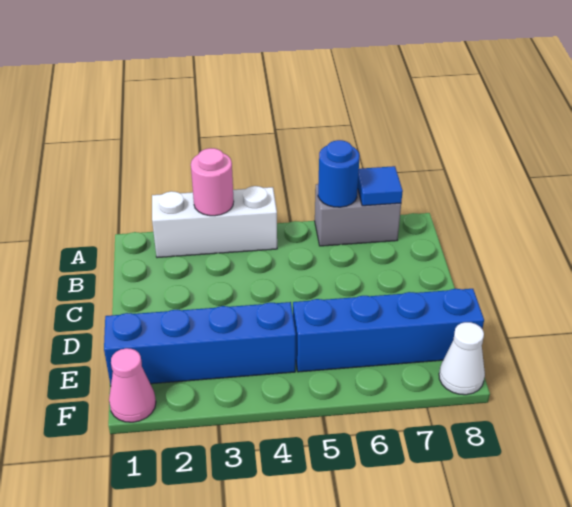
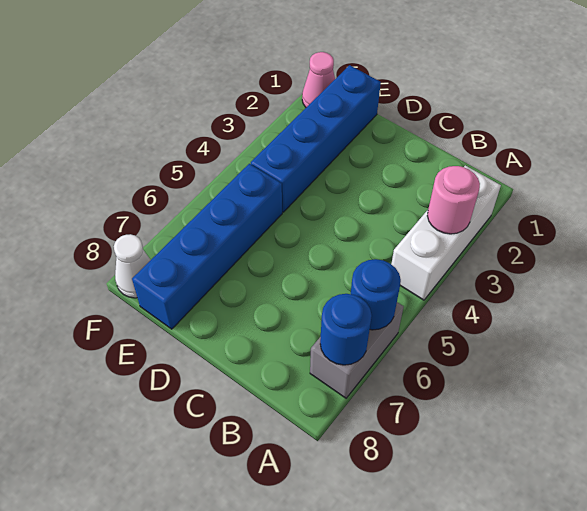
blue 1x1 tile [358,166,403,206] -> blue 1x1 round brick [320,294,372,365]

